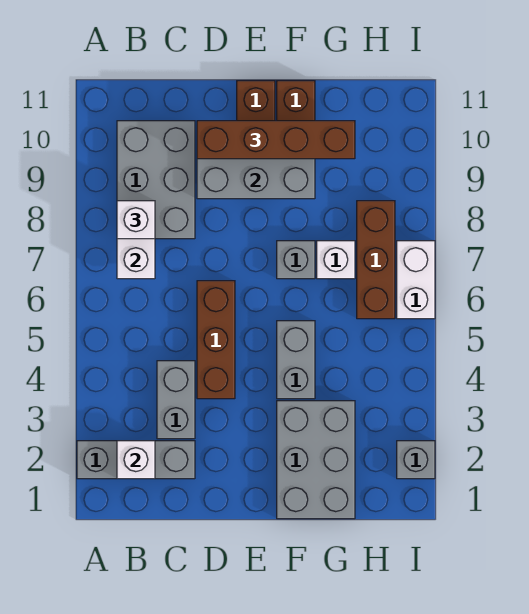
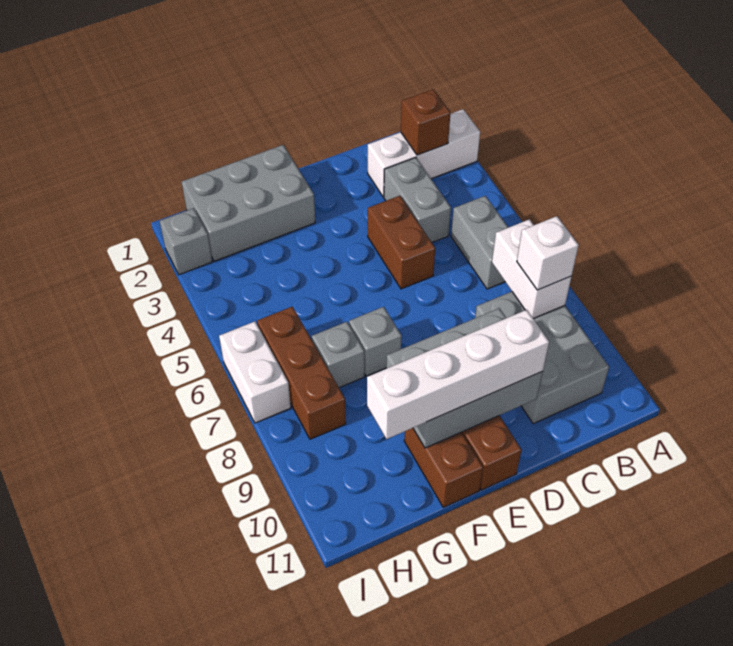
grey 1x3 brick [77,441,195,479] -> white 1x3 brick [368,109,480,197]
white 1x1 brick [117,441,155,479] -> brown 1x1 brick [401,89,451,155]
brown 1x3 brick [197,281,235,399] -> brown 1x2 brick [368,196,435,289]
brown 1x4 brick [197,121,355,159] -> white 1x4 brick [367,310,549,439]
grey 2x3 brick [277,401,355,519] -> grey 2x3 brick turned to [182,145,315,261]
grey 1x2 brick [277,321,315,399] -> grey 1x2 brick moved to [451,196,508,289]
white 1x1 brick [317,241,355,279] -> grey 1x1 brick [312,322,365,388]

